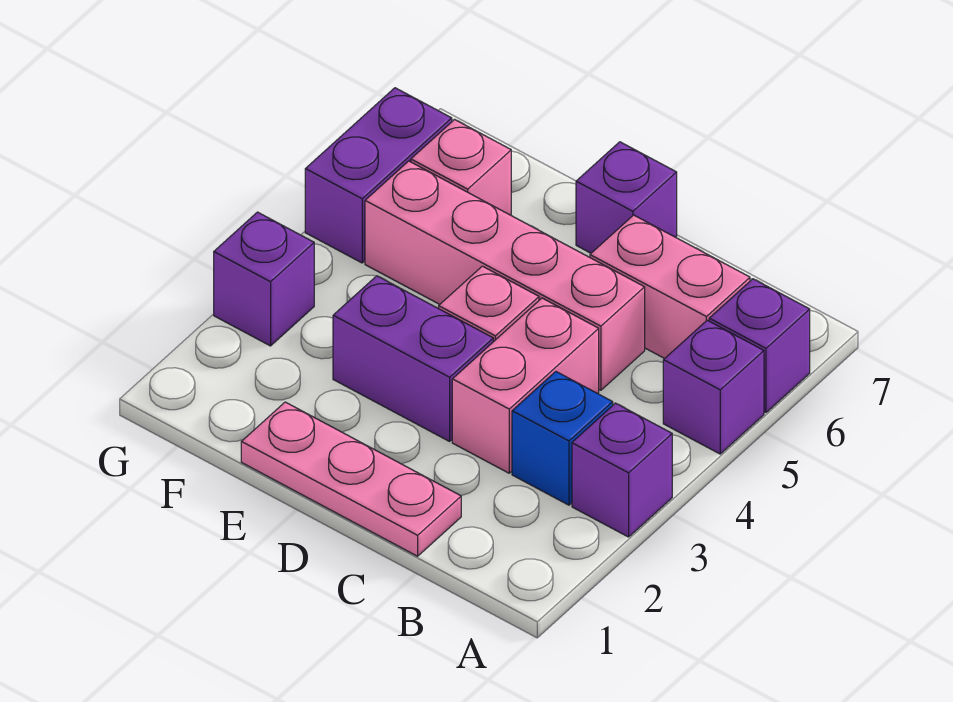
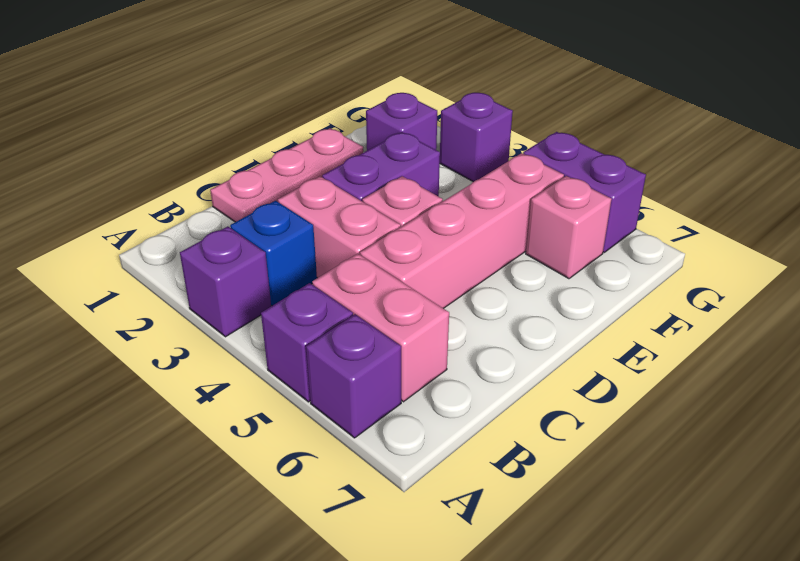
pink 1x2 brick [590,215,750,359] -> pink 1x2 brick turned to [312,254,449,402]
purple 1x1 brick [576,142,677,253] -> purple 1x1 brick moved to [366,93,437,151]

